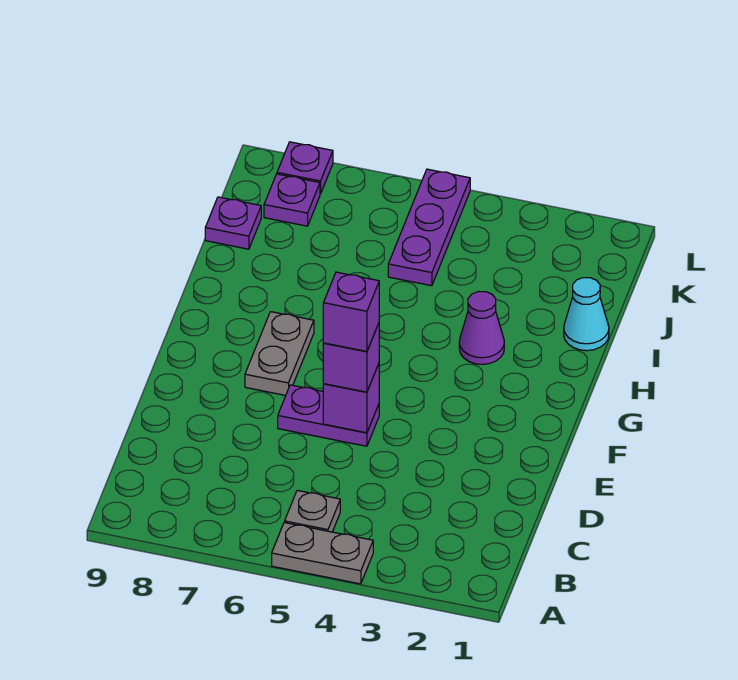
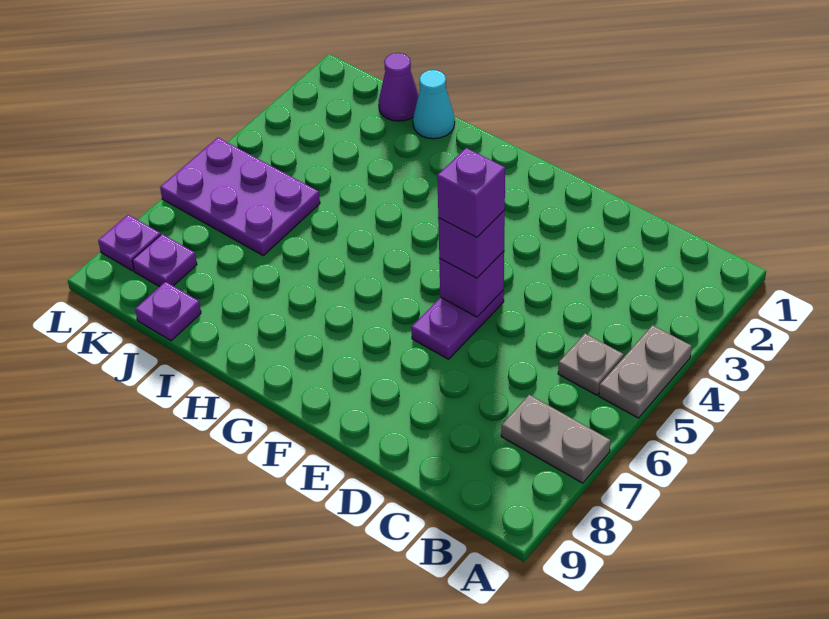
grey 1x2 plate [245,312,314,395] -> grey 1x2 plate moved to [501,395,611,483]
purple 1x1 cone [459,291,504,364] -> purple 1x1 cone moved to [379,53,419,121]
purple 1x3 plate [388,169,470,286] -> purple 2x3 plate [160,138,320,255]

